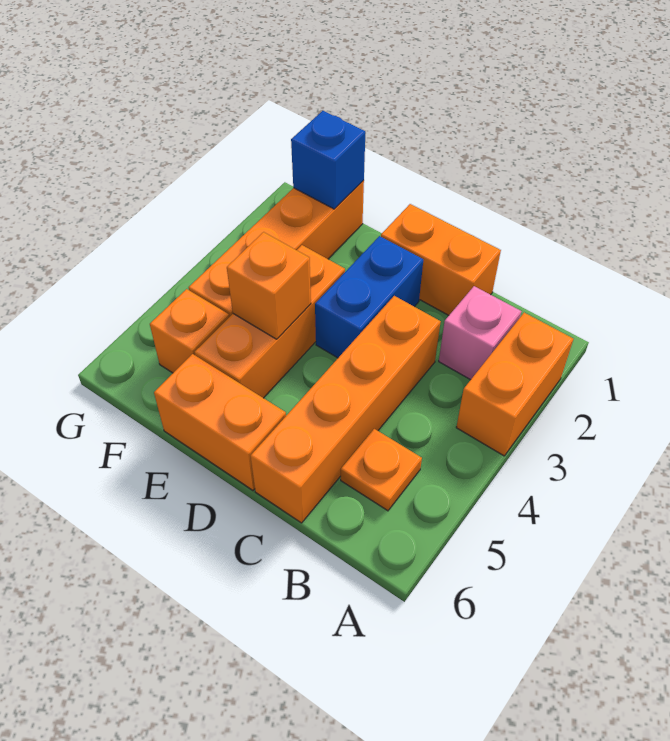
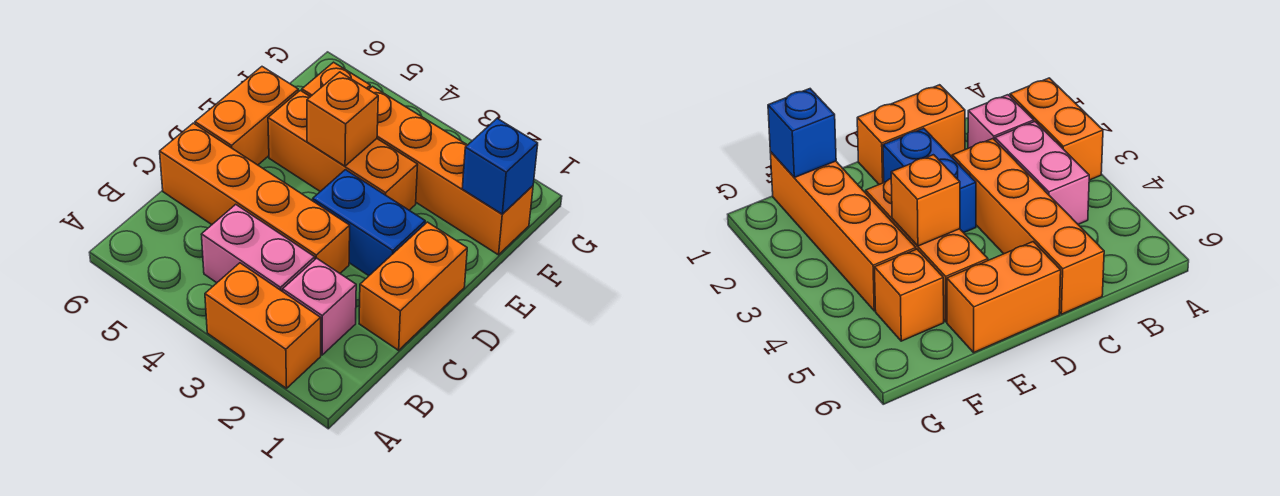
none -> pink 1x2 brick [201,204,315,291]
orange 1x1 plate [341,429,422,511] -> none

